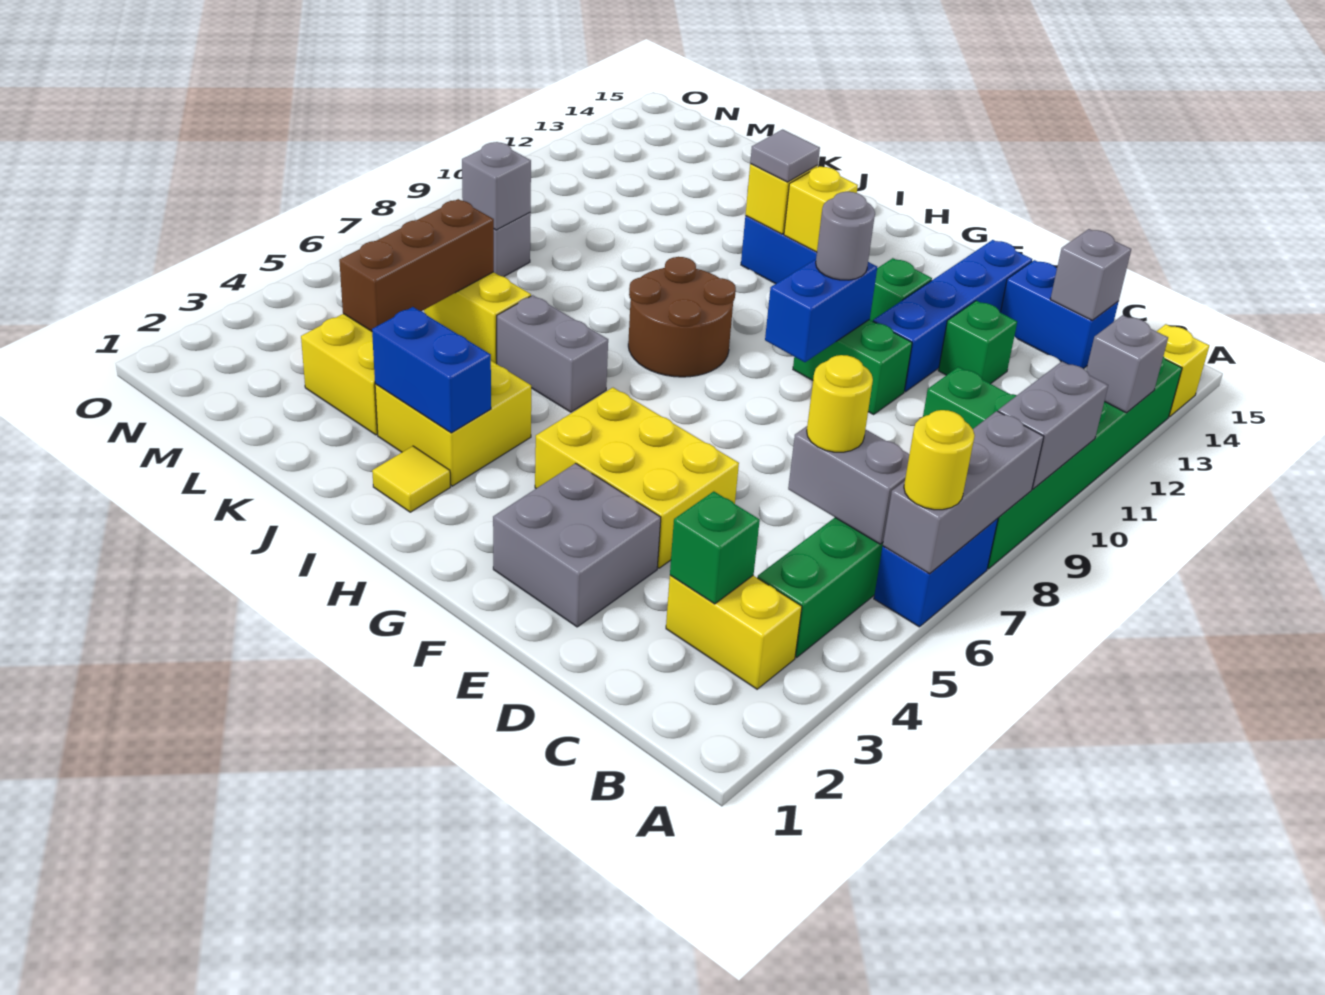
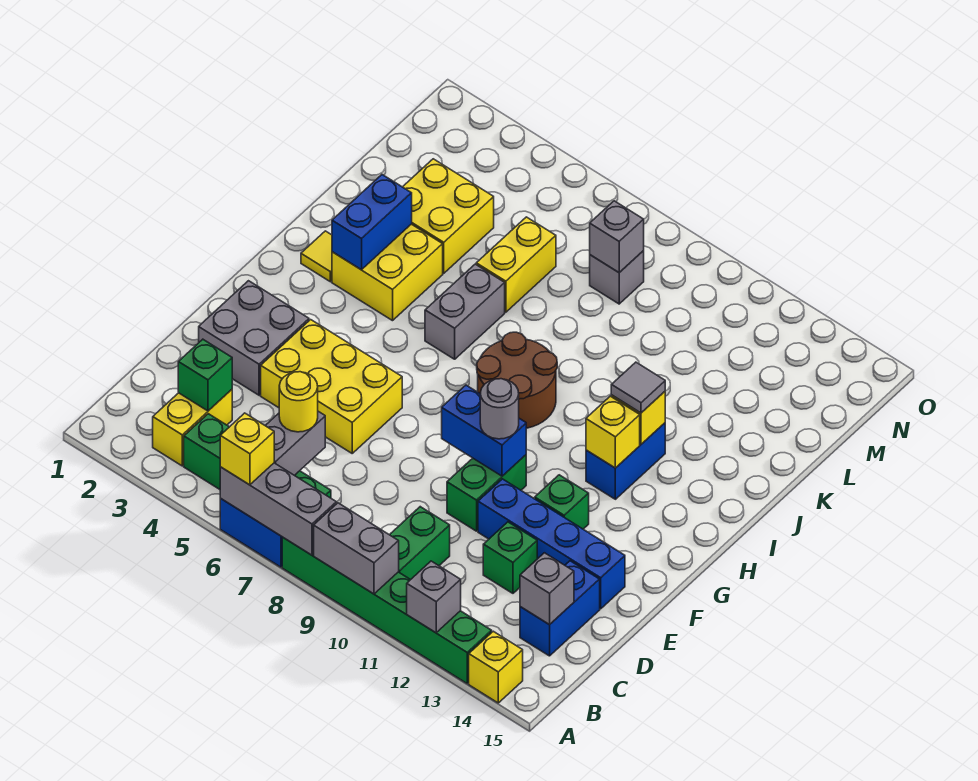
yellow 1x1 round brick [904,410,975,510] -> yellow 1x1 brick [220,413,274,485]
yellow 2x3 brick [535,388,739,568] -> yellow 2x3 brick turned to [261,320,402,453]
brown 1x3 brick [339,199,494,331] -> none

